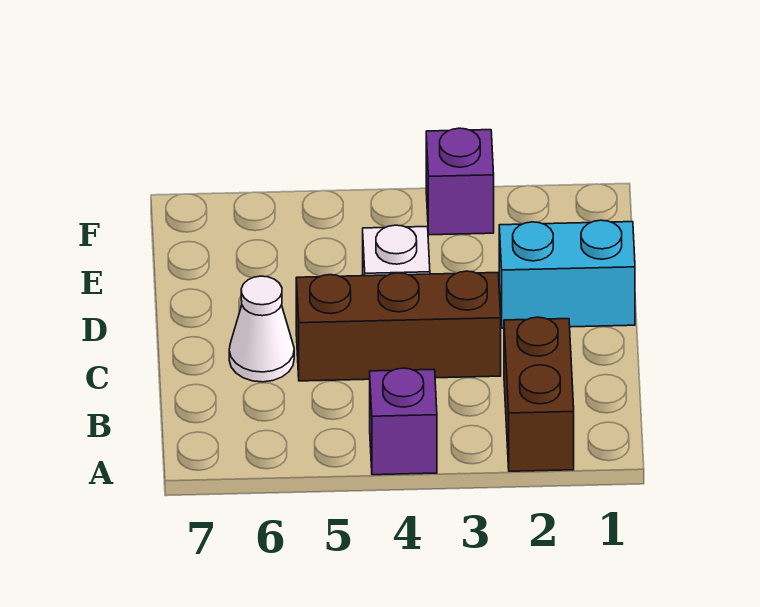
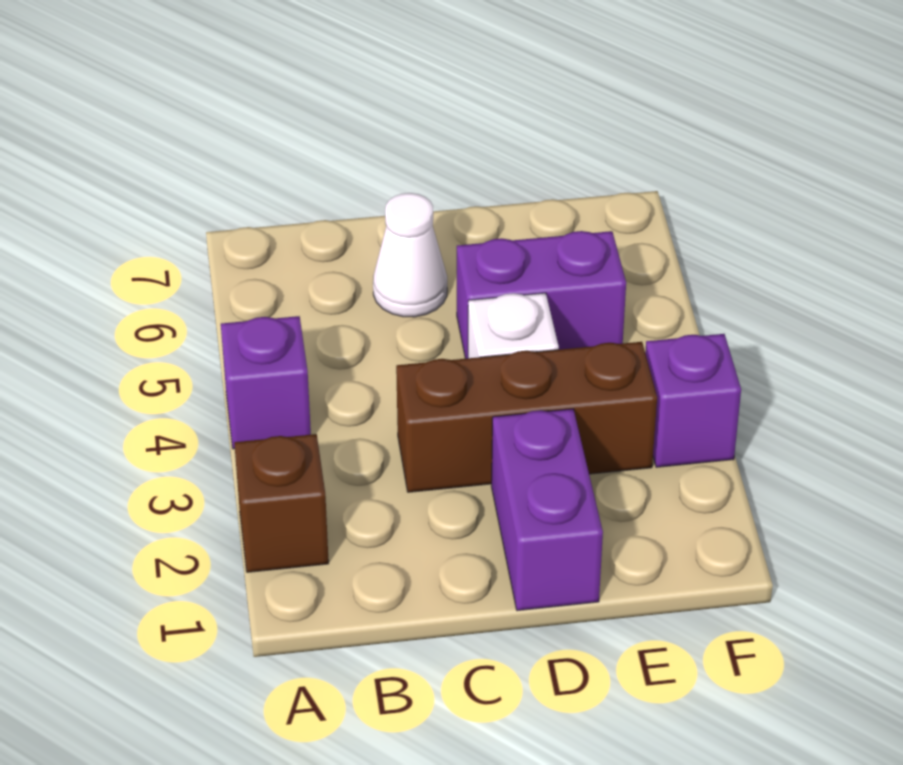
brown 1x2 brick [504,317,574,471] -> brown 1x1 brick [234,434,329,572]
brown 1x3 brick [296,271,501,381] -> brown 1x3 brick turned to [396,342,657,492]
cyan 1x2 brick [499,220,635,328] -> purple 1x2 brick [491,409,603,611]
none -> purple 1x2 brick [457,231,626,359]

